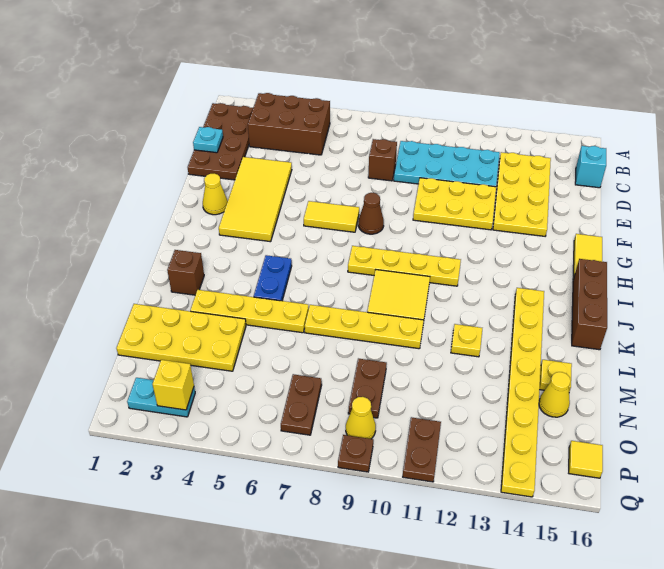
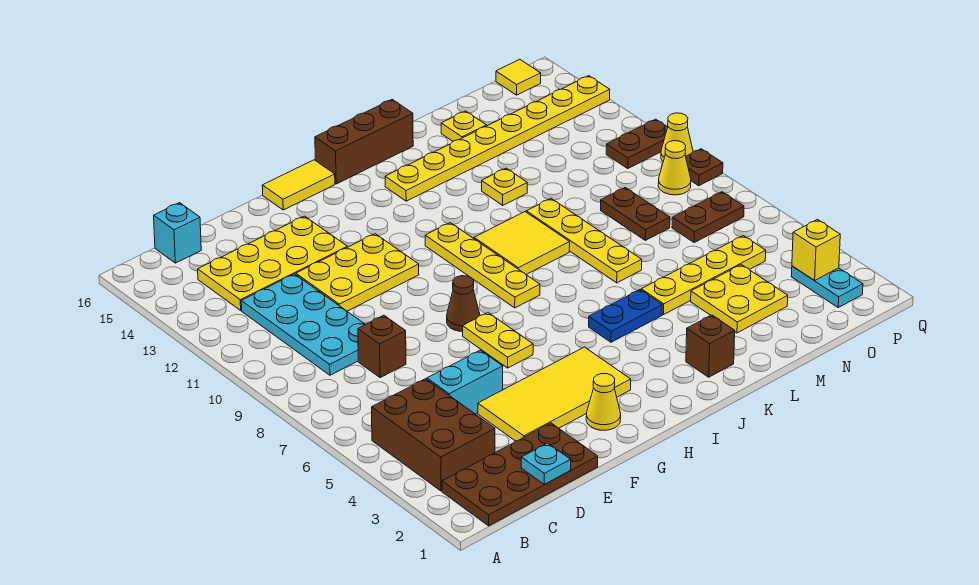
none -> cyan 1x2 brick [427,350,503,414]
yellow 2x3 plate [413,178,496,230] -> yellow 2x3 plate turned to [296,234,419,311]
yellow 1x2 tile [304,201,359,232] -> yellow 1x2 plate [463,313,533,368]
yellow 1x4 plate [190,290,309,333] -> yellow 1x4 plate turned to [641,236,766,315]
yellow 2x4 plate [116,304,246,371] -> yellow 2x2 plate [691,265,788,333]
brown 1x2 plate [348,359,387,418] -> brown 1x2 plate turned to [601,188,670,240]
yellow 1x1 cone [539,372,571,417] -> yellow 1x1 cone moved to [661,113,693,162]

